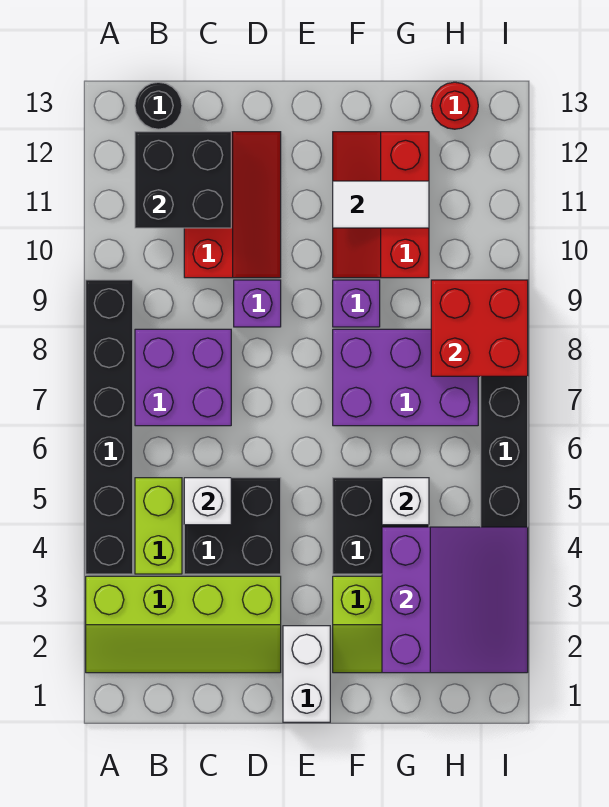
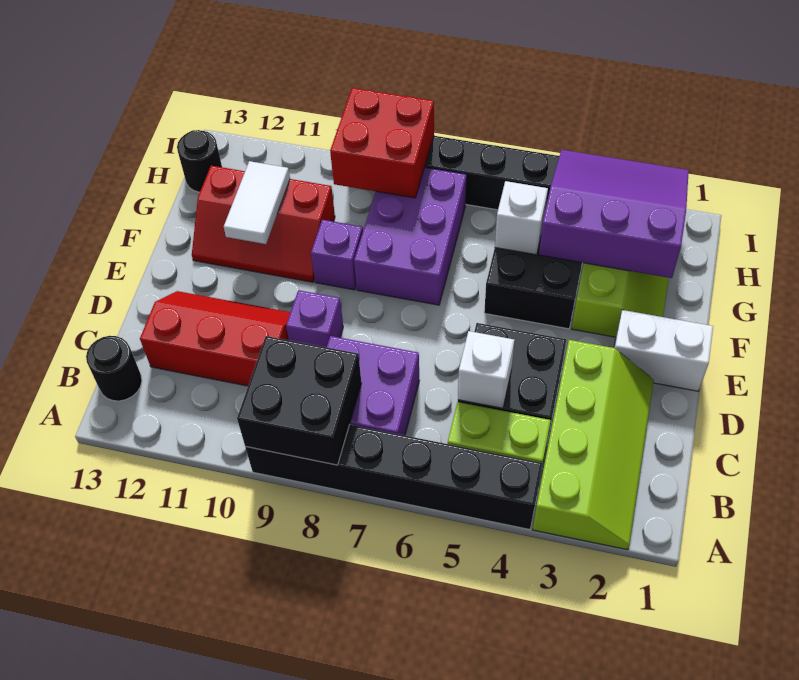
black 2x2 brick [135,132,231,228] -> black 2x2 brick moved to [237,336,361,465]
red 1x1 round brick [431,82,478,129] -> black 1x1 round brick [177,130,222,192]

